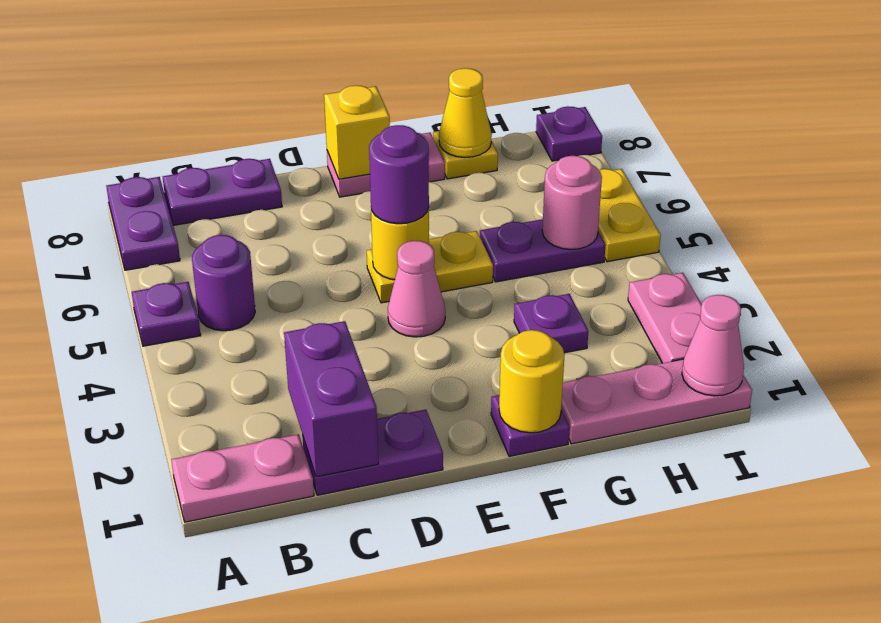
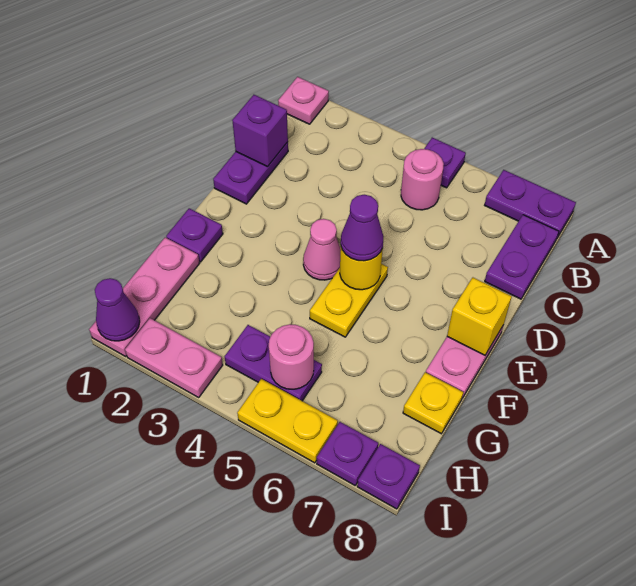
pink 1x2 plate [171,434,314,522] -> pink 1x1 plate [278,77,329,124]
purple 1x1 round brick [192,235,255,331] -> pink 1x1 round brick [401,149,444,210]
purple 1x2 brick [284,321,378,477] -> purple 1x1 brick [232,95,288,167]
purple 1x1 round brick [369,125,429,224] -> purple 1x1 cone [341,195,384,261]
yellow 1x1 round brick [499,330,564,433] -> none
purple 1x1 plate [514,294,588,353] -> purple 1x1 plate moved to [317,422,378,485]
purple 1x2 plate [480,219,606,282] -> purple 1x2 plate turned to [225,325,322,401]
yellow 1x1 cone [439,68,492,158] -> none
pink 1x1 cone [682,295,744,396] -> purple 1x1 cone [95,278,140,341]

